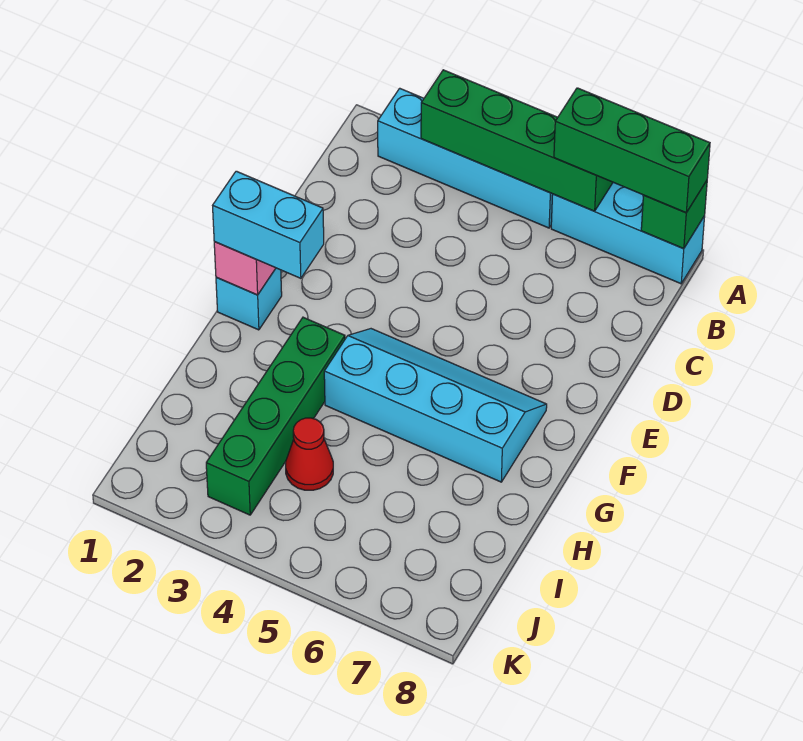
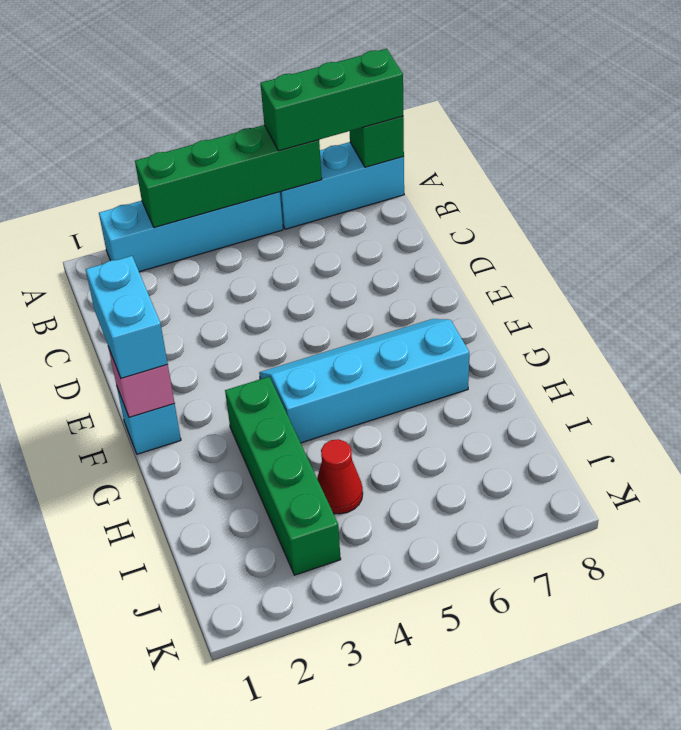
cyan 1x2 brick [213,171,324,278] -> cyan 1x2 brick turned to [86,256,168,378]

